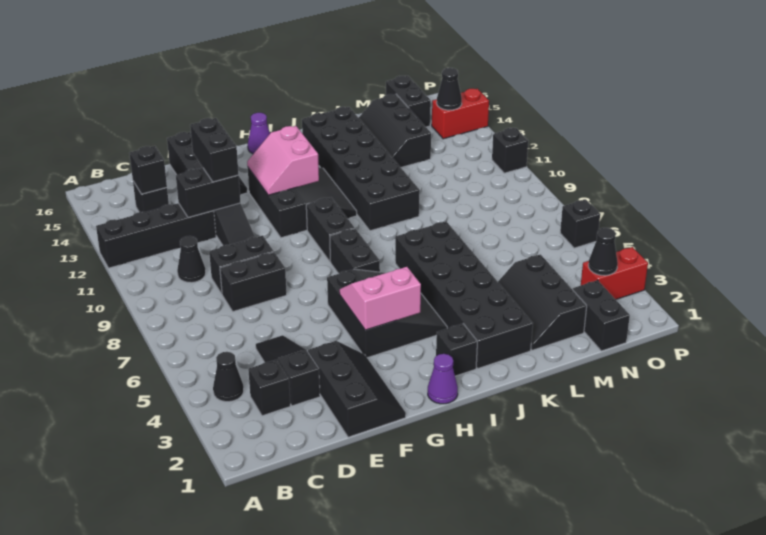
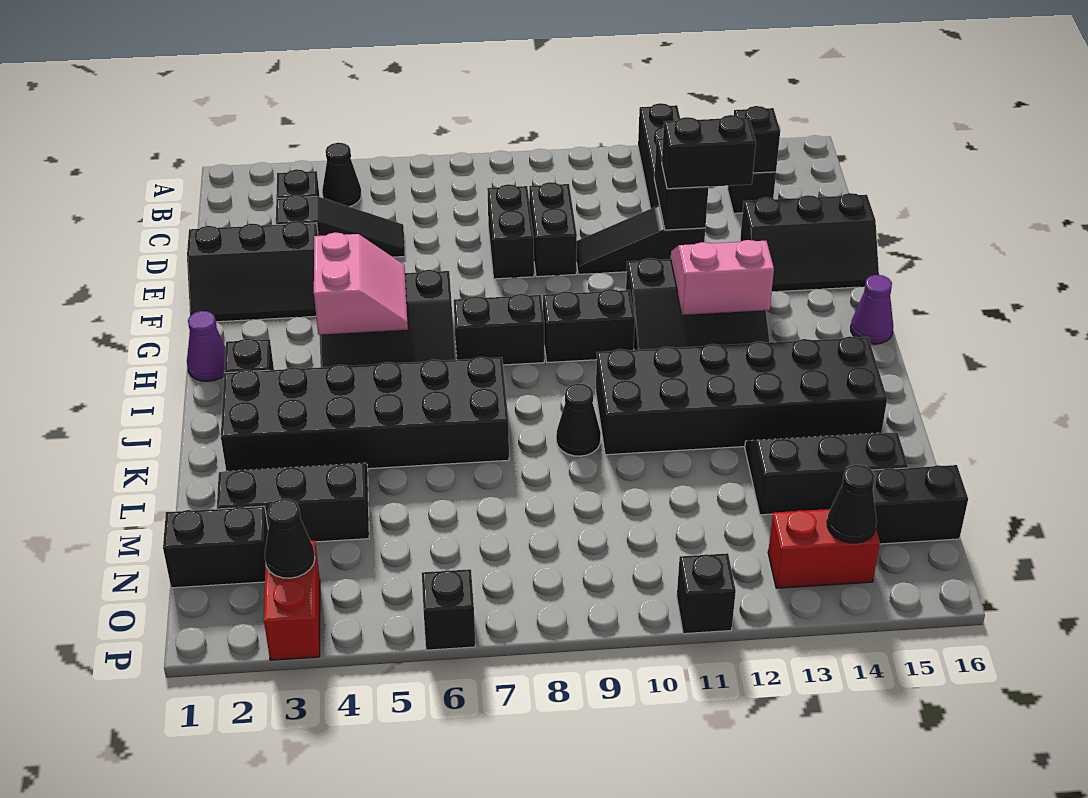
black 1x1 cone [177,236,206,283] -> black 1x1 cone moved to [556,383,601,456]
red 1x2 brick [432,89,489,139] -> red 1x2 brick turned to [768,509,880,588]

